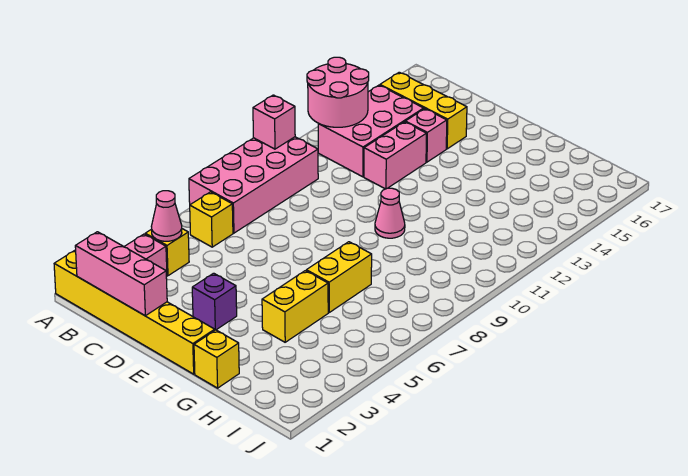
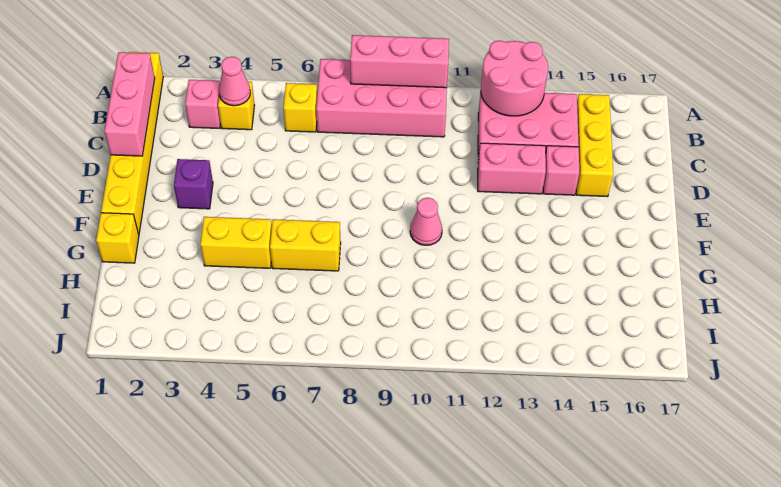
pink 1x1 brick [253,95,295,149] -> pink 1x3 brick [350,35,449,88]

